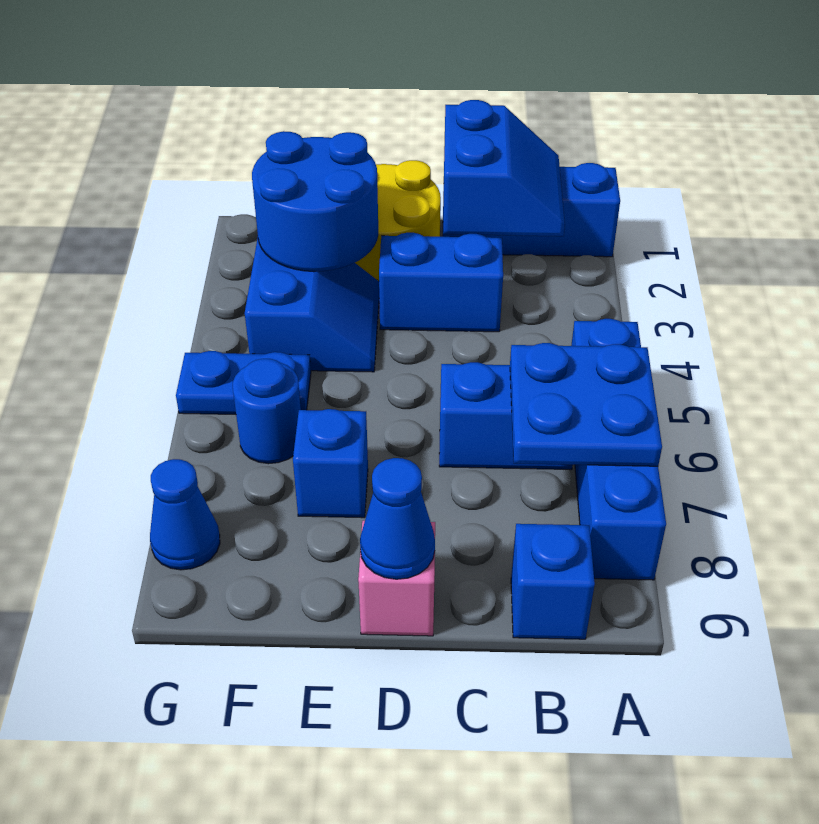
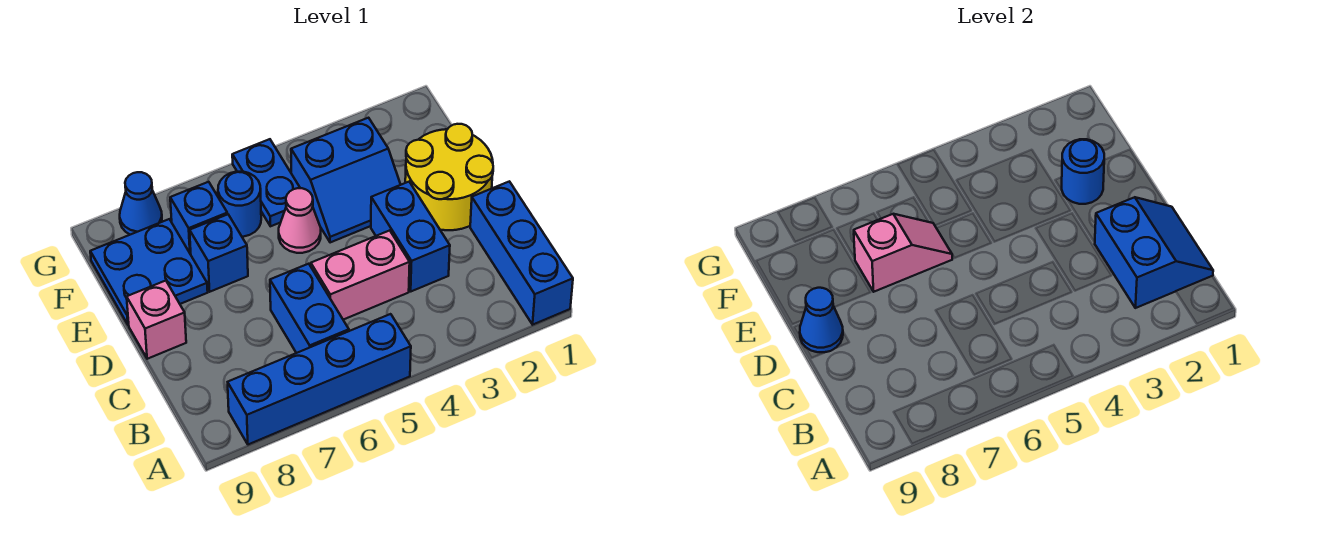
blue 2x2 plate [510,343,662,466] -> blue 2x2 plate moved to [90,219,208,325]
blue 2x2 slope [443,100,565,236] -> blue 2x2 slope turned to [1095,197,1213,308]
blue 1x1 brick [511,524,595,639] -> blue 1x1 brick moved to [170,182,227,255]
none -> pink 1x2 brick [311,230,410,320]
blue 2x2 round brick [252,131,378,272] -> blue 1x1 round brick [1062,139,1104,204]
none -> pink 1x1 cone [279,188,321,253]
none -> pink 1x2 slope [854,214,952,292]

